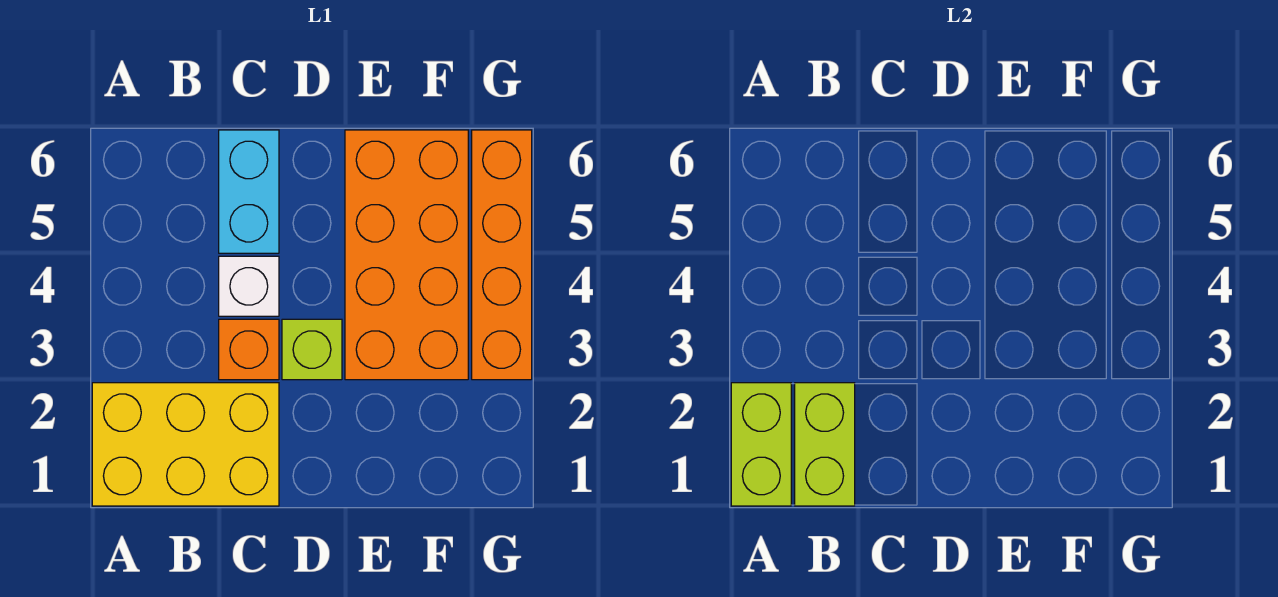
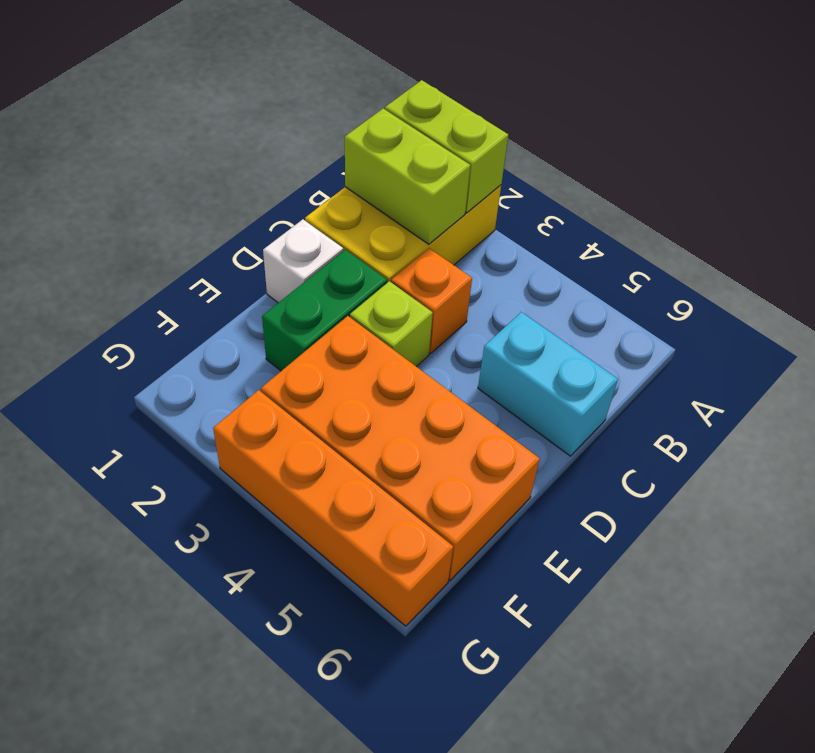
white 1x1 brick [219,256,279,316] -> white 1x1 brick moved to [263,219,343,303]
none -> green 1x2 brick [262,250,387,371]

